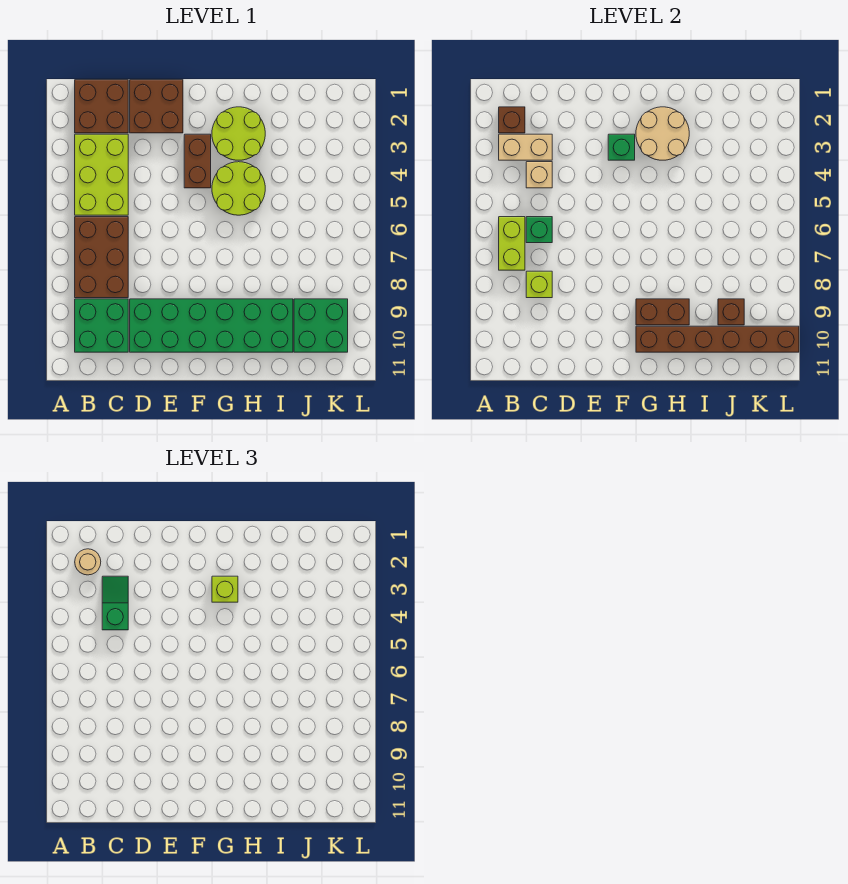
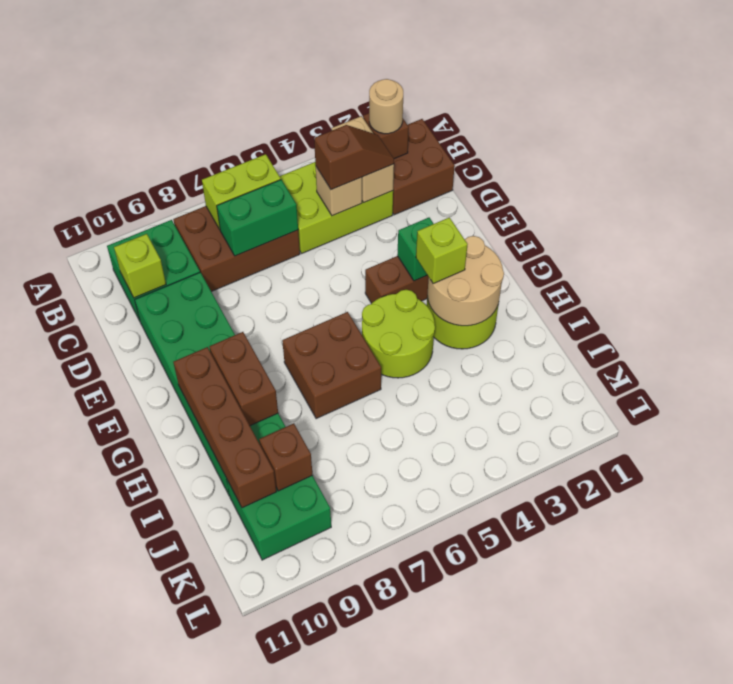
green 1x2 slope [102,576,128,630] -> brown 1x2 slope [314,125,394,190]
green 1x1 brick [526,217,552,243] -> green 1x2 brick [217,180,298,256]
lime 1x1 brick [526,271,552,298] -> lime 1x1 brick moved to [114,234,166,298]
brown 2x2 brick [130,80,183,133] -> brown 2x2 brick moved to [282,312,381,419]
brown 1x6 brick [636,326,799,352] -> brown 1x4 brick [173,347,277,508]

